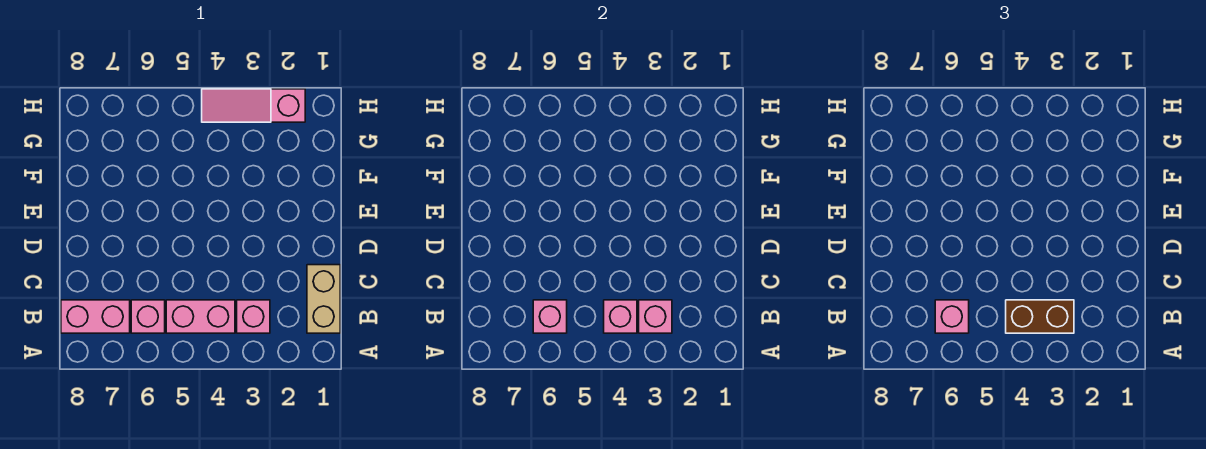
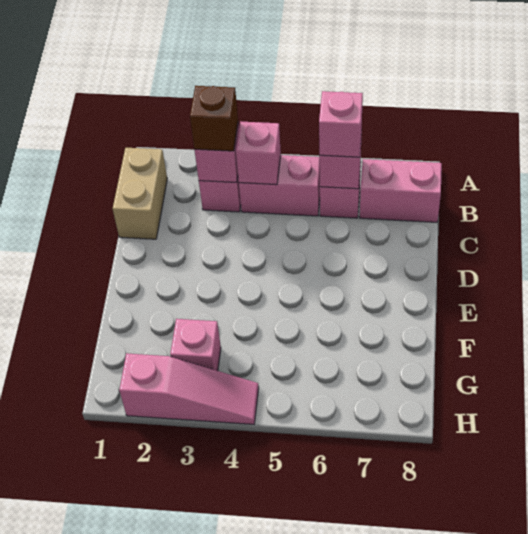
brown 1x2 brick [1006,300,1074,333] -> brown 1x1 brick [190,86,238,151]
none -> pink 1x1 brick [170,319,221,371]

